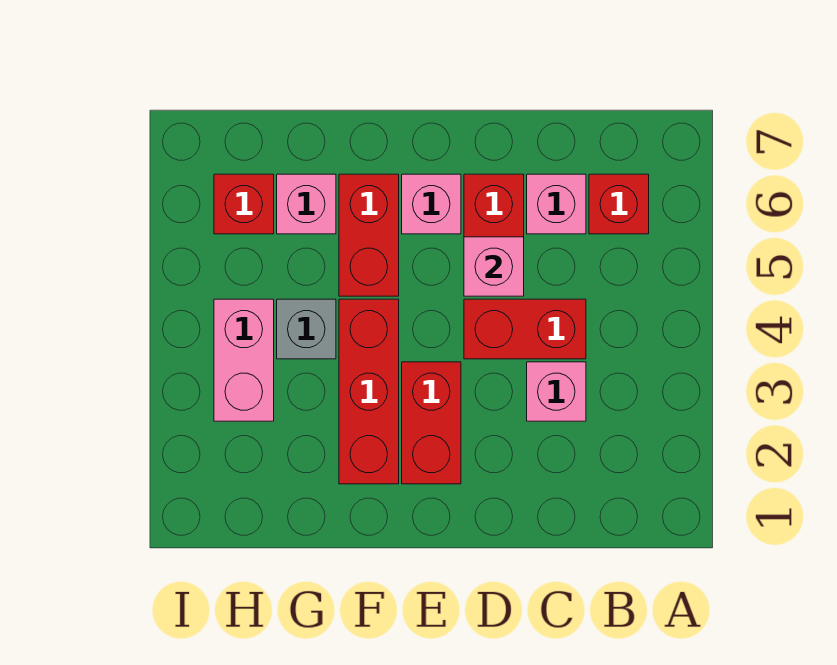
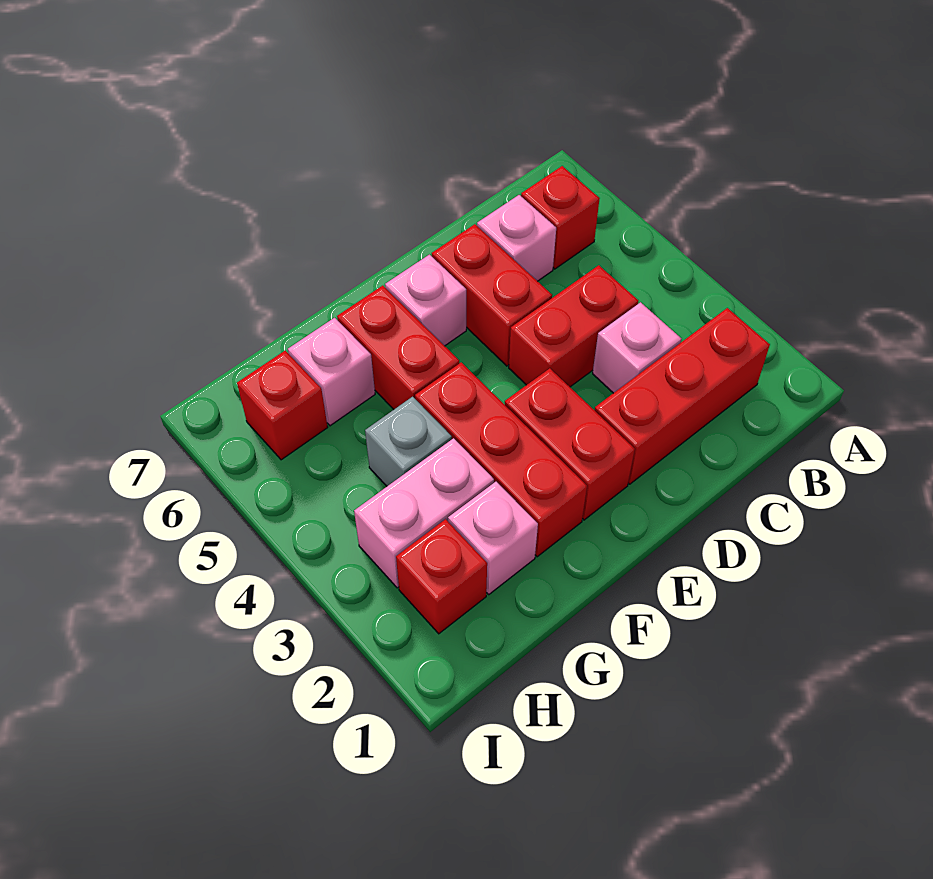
none -> red 1x3 brick [595,308,770,484]
pink 1x1 brick [464,237,524,296] -> pink 1x1 brick moved to [448,482,538,594]
none -> red 1x1 brick [396,519,487,634]
pink 1x2 brick [214,299,274,421] -> pink 1x2 brick turned to [354,438,494,588]

